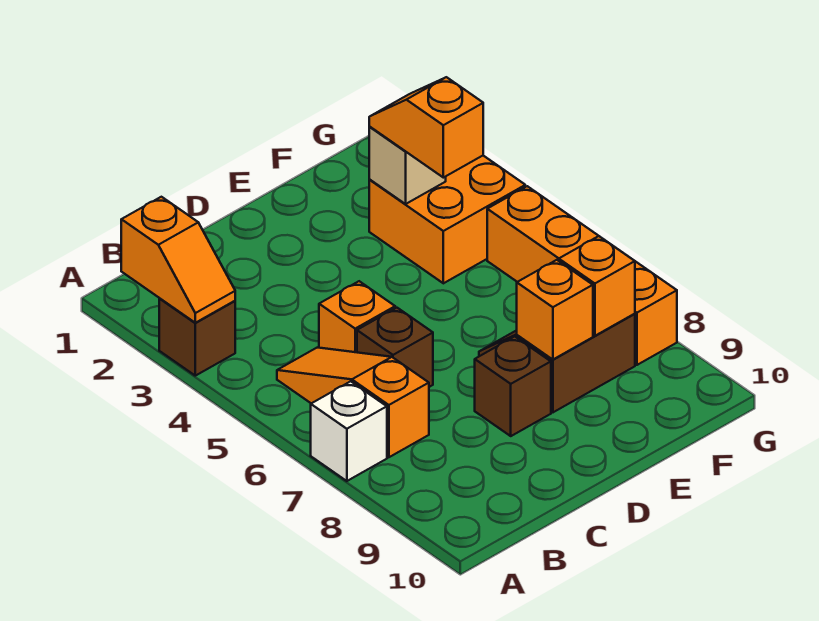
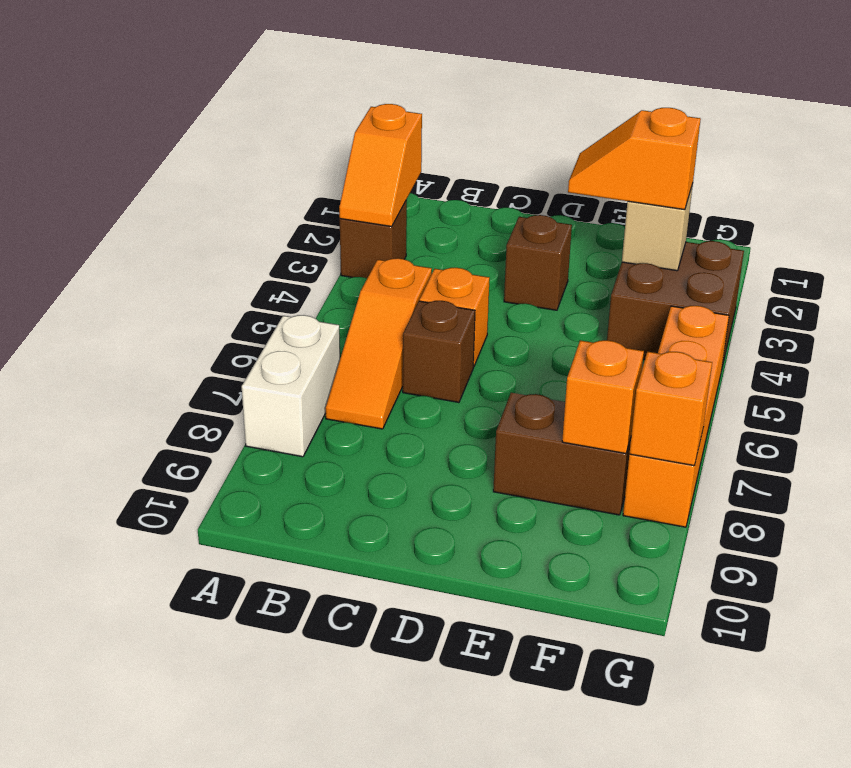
white 1x1 brick [311,381,387,481] -> white 1x2 brick [242,315,340,457]
orange 1x3 slope [277,348,429,457] -> orange 1x3 slope turned to [325,258,432,429]
brown 1x1 brick [475,337,551,436] -> brown 1x1 brick moved to [504,215,572,310]
orange 1x1 brick [517,260,593,360] -> orange 1x1 brick moved to [630,352,712,466]
orange 2x2 brick [369,156,525,283] -> brown 2x2 brick [607,241,744,367]
orange 1x2 slope [369,77,483,178] -> orange 1x2 slope turned to [568,108,701,210]

